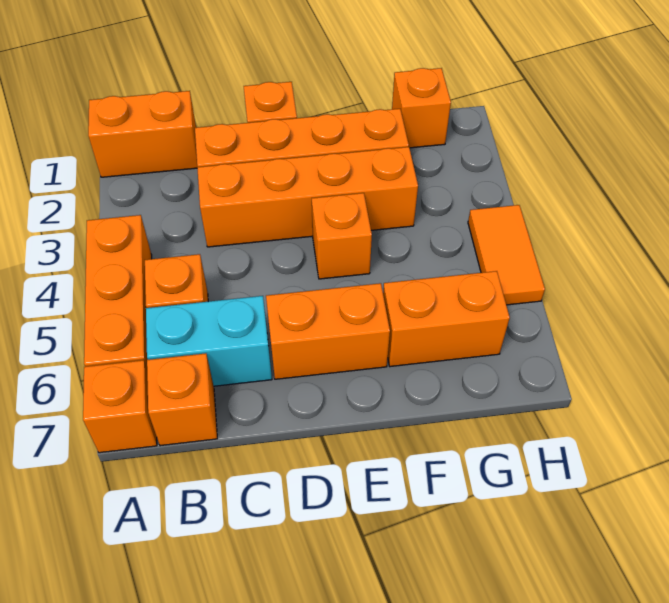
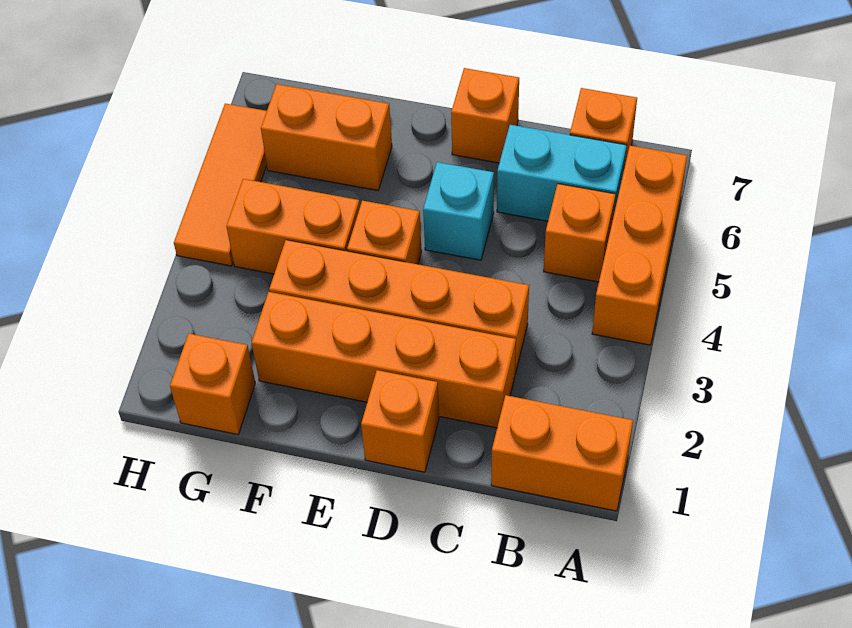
orange 1x1 brick [83,360,157,453] -> orange 1x1 brick moved to [451,68,519,163]
none -> cyan 1x1 brick [423,162,494,260]
orange 1x2 brick [266,283,390,379] -> orange 1x2 brick moved to [226,179,360,274]
orange 1x2 tile [468,205,545,305] -> orange 1x3 tile [174,104,267,266]

